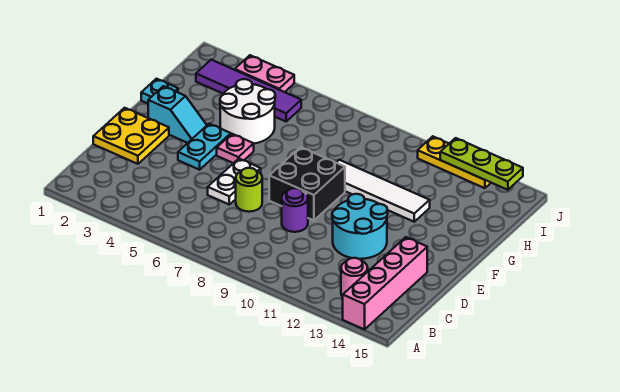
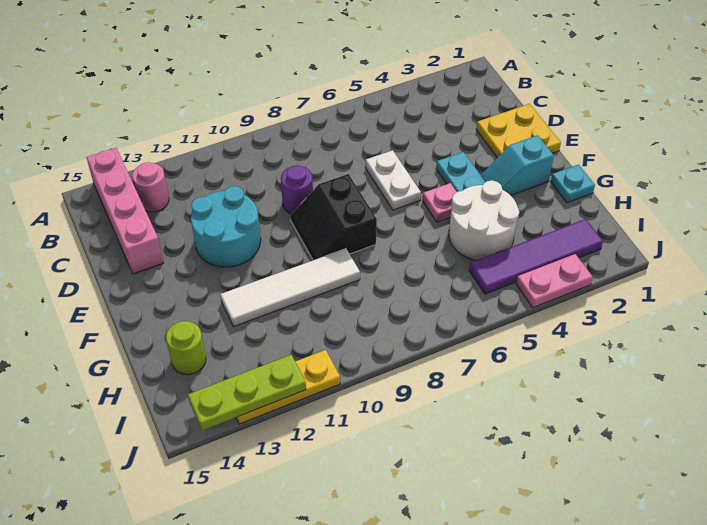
lime 1x1 round brick [236,168,262,212] -> lime 1x1 round brick moved to [166,321,206,375]
black 2x2 brick [269,147,345,220] -> black 2x2 slope [290,174,377,260]

